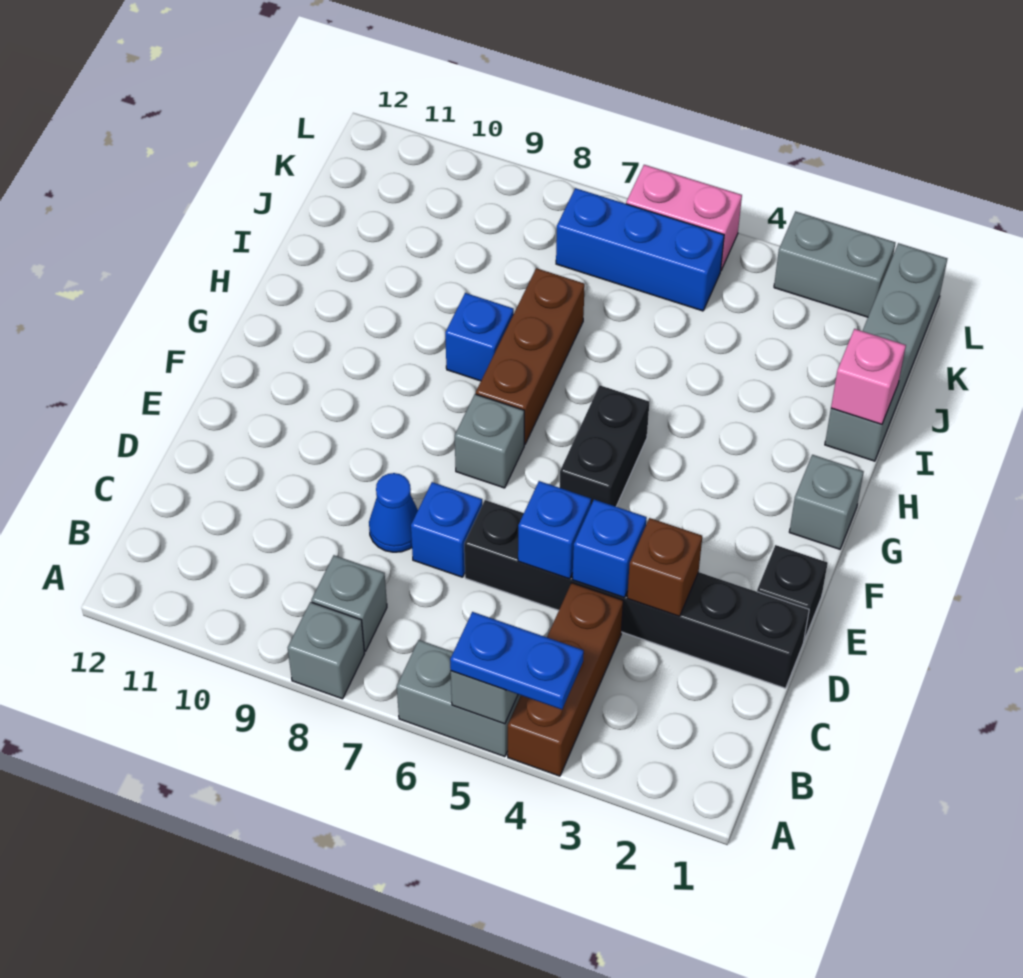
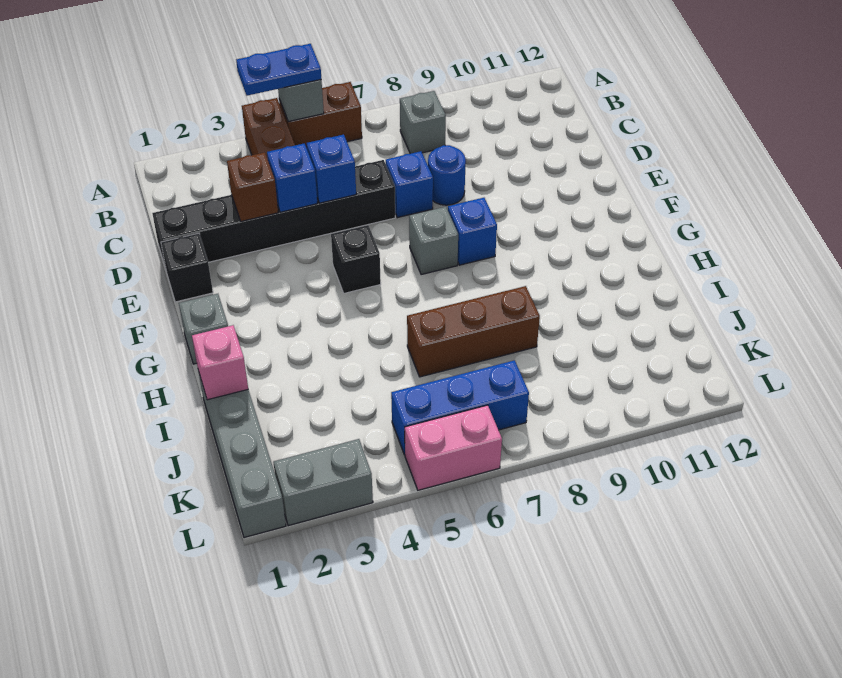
grey 1x2 brick [397,640,521,757] -> brown 1x2 brick [279,82,362,148]
grey 1x1 brick [288,602,365,699] -> none
blue 1x1 cone [369,473,418,552] -> blue 1x1 round brick [428,145,466,205]
black 1x2 brick [560,385,649,507] -> black 1x1 brick [331,225,381,293]
brown 1x3 brick [476,268,585,445] -> brown 1x3 brick turned to [407,286,540,377]
blue 1x1 brick [445,293,514,381] -> blue 1x1 brick moved to [448,198,497,265]

